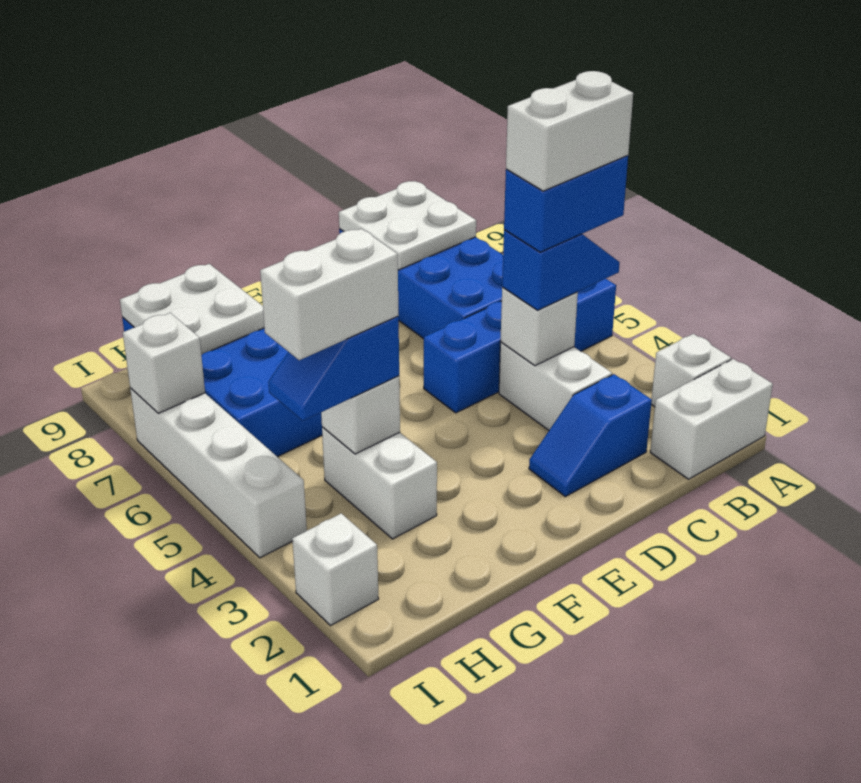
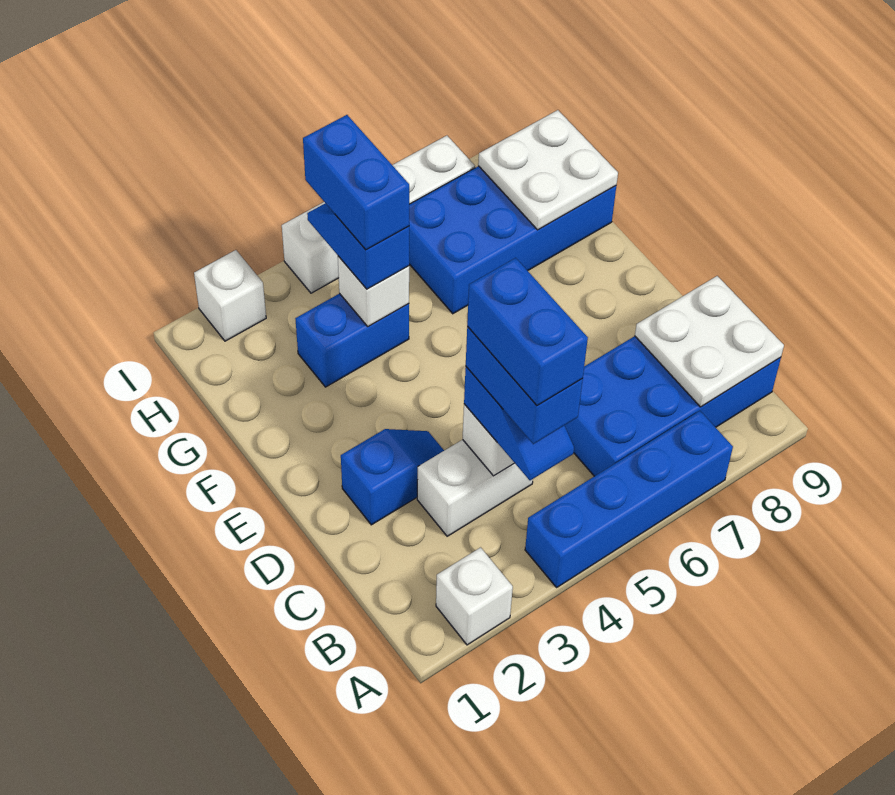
white 1x2 brick [650,359,773,479] -> none
blue 1x4 brick [424,279,616,413] -> blue 1x4 brick turned to [525,411,733,587]
white 1x2 brick [506,71,633,191] -> blue 1x2 brick [467,258,588,405]
blue 1x2 slope [529,374,652,497] -> blue 1x2 slope turned to [341,429,444,525]
white 1x2 brick [322,427,437,539] -> blue 1x2 brick [295,293,409,387]
white 1x2 brick [260,229,399,360] -> blue 1x2 brick [303,115,409,250]
white 1x1 brick [123,313,205,413] -> none

